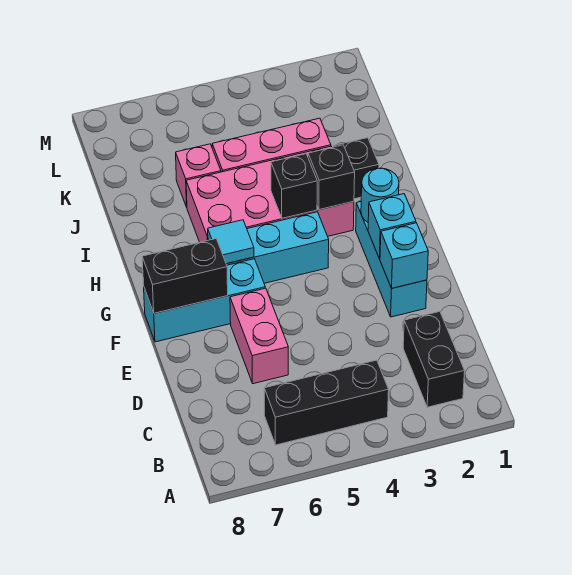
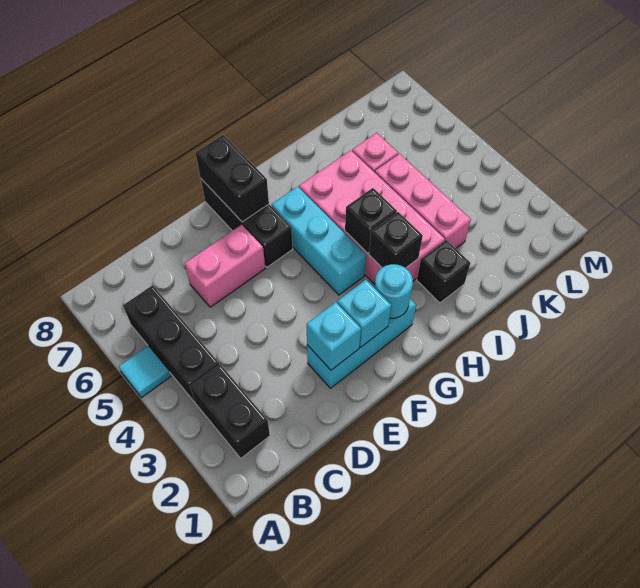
black 1x2 brick [403,311,465,407] -> black 1x2 brick turned to [190,364,270,458]
cyan 1x3 brick [144,259,265,342] -> black 1x3 brick [201,179,293,267]
cyan 1x1 tile [208,220,254,264] -> cyan 1x1 tile moved to [119,346,171,398]

